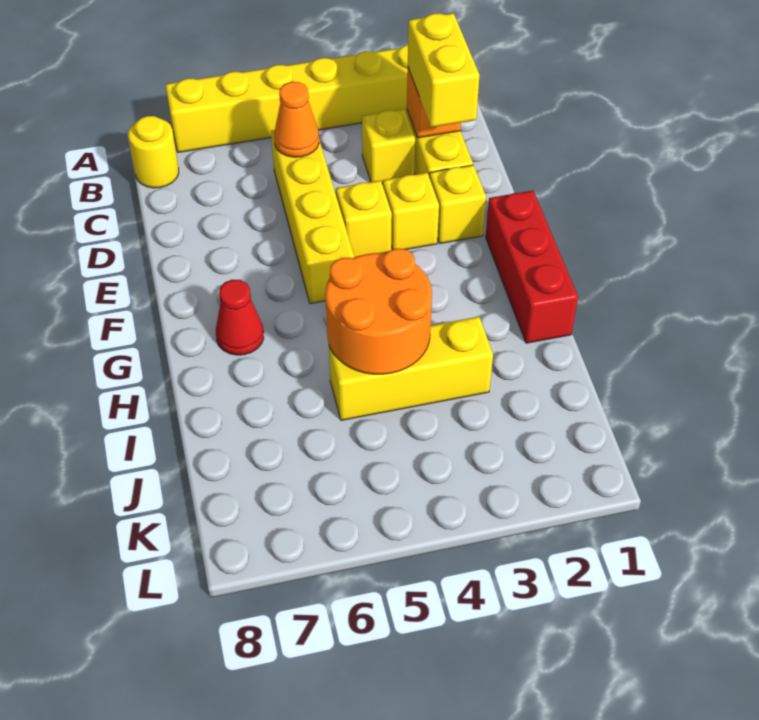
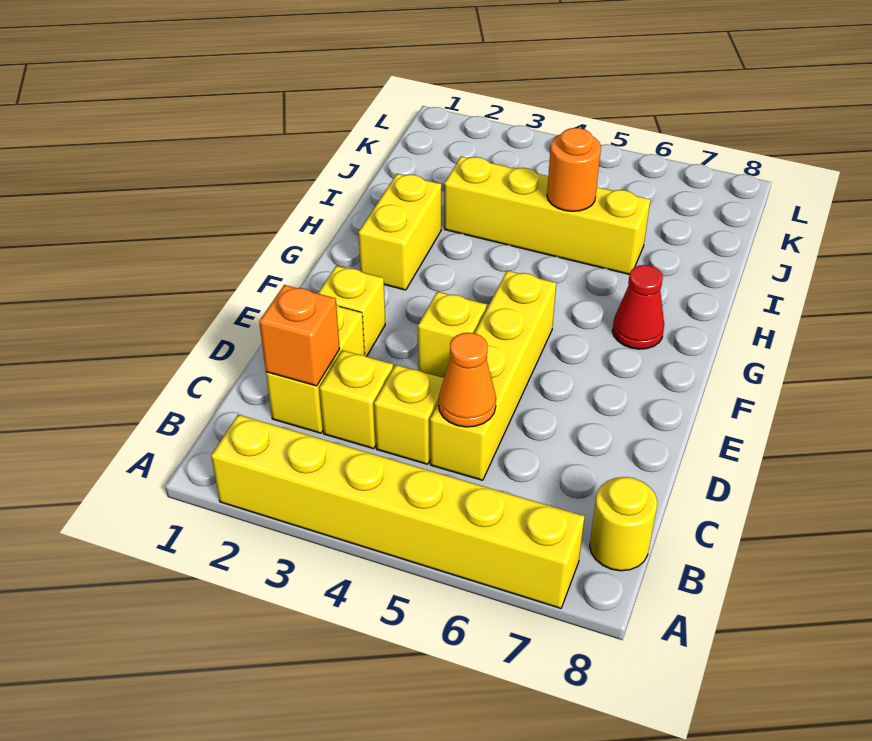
yellow 1x2 brick [408,13,479,127] -> yellow 1x2 brick moved to [359,174,441,290]
yellow 1x1 brick [383,173,439,250] -> yellow 1x1 brick moved to [374,365,444,464]
red 1x3 brick [486,191,578,343] -> none
orange 2x2 round brick [325,249,432,374] -> orange 1x1 round brick [547,128,601,211]
yellow 1x3 brick [329,317,493,420] -> yellow 1x4 brick [444,156,650,275]

